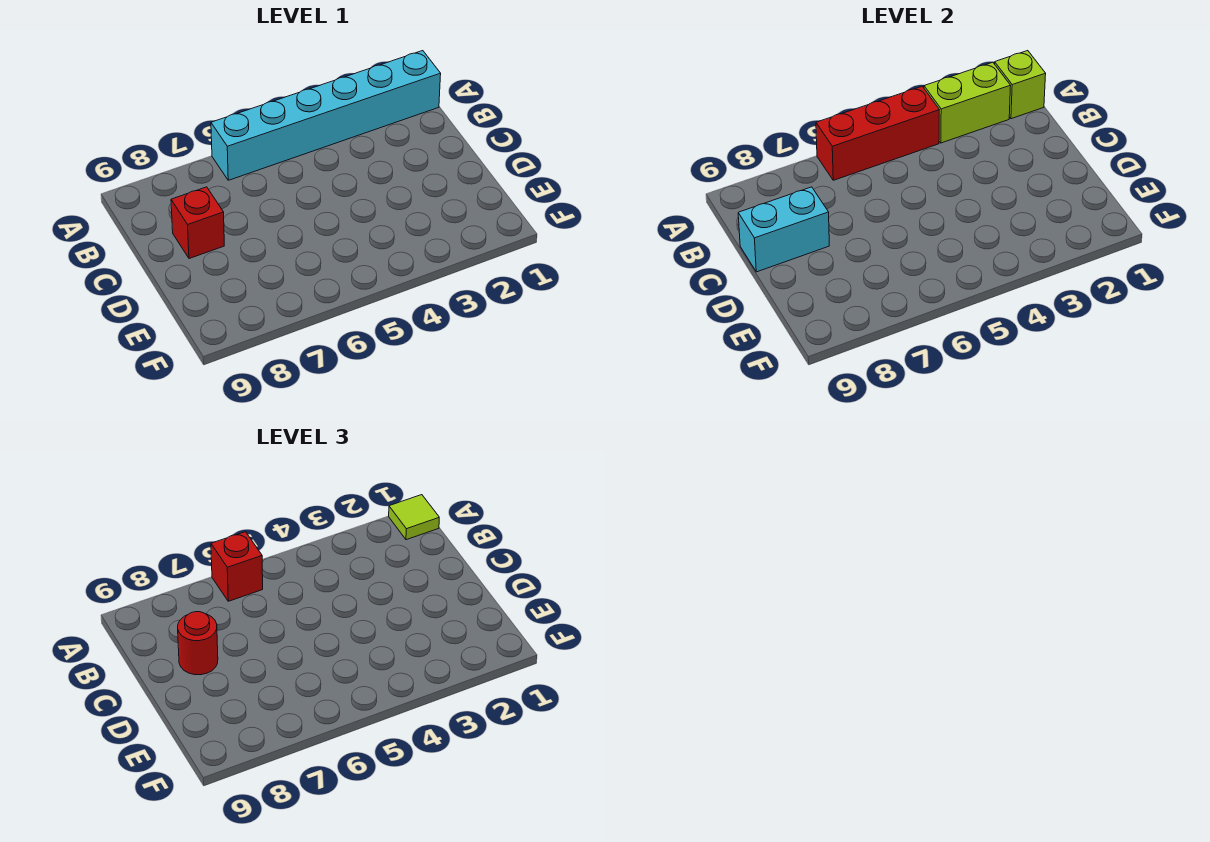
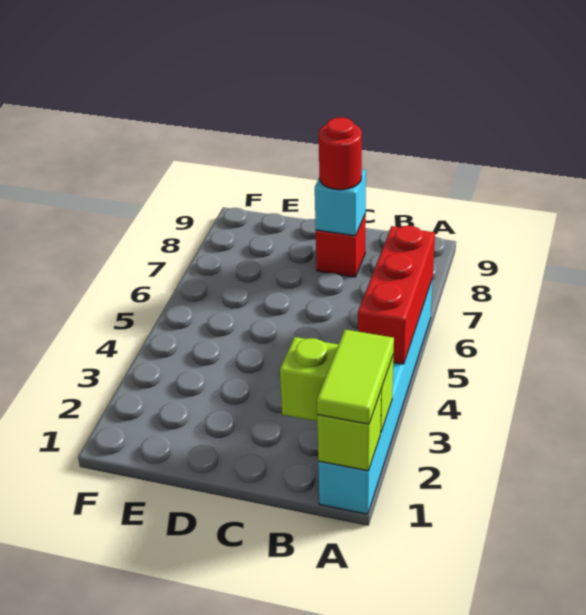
lime 1x1 tile [389,495,439,540] -> lime 1x2 tile [317,330,394,424]
lime 1x2 brick [924,62,1011,143] -> lime 1x2 brick turned to [280,337,393,433]
red 1x1 brick [211,532,263,601] -> none
cyan 1x2 brick [738,187,829,272] -> cyan 1x1 brick [315,169,366,236]

